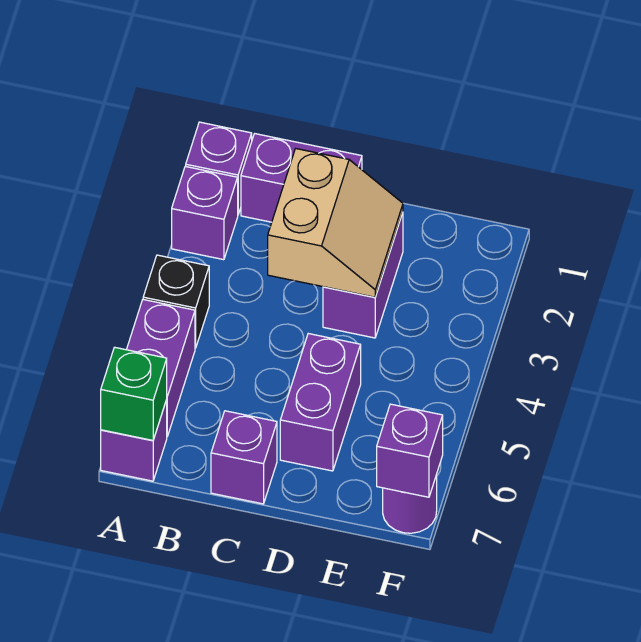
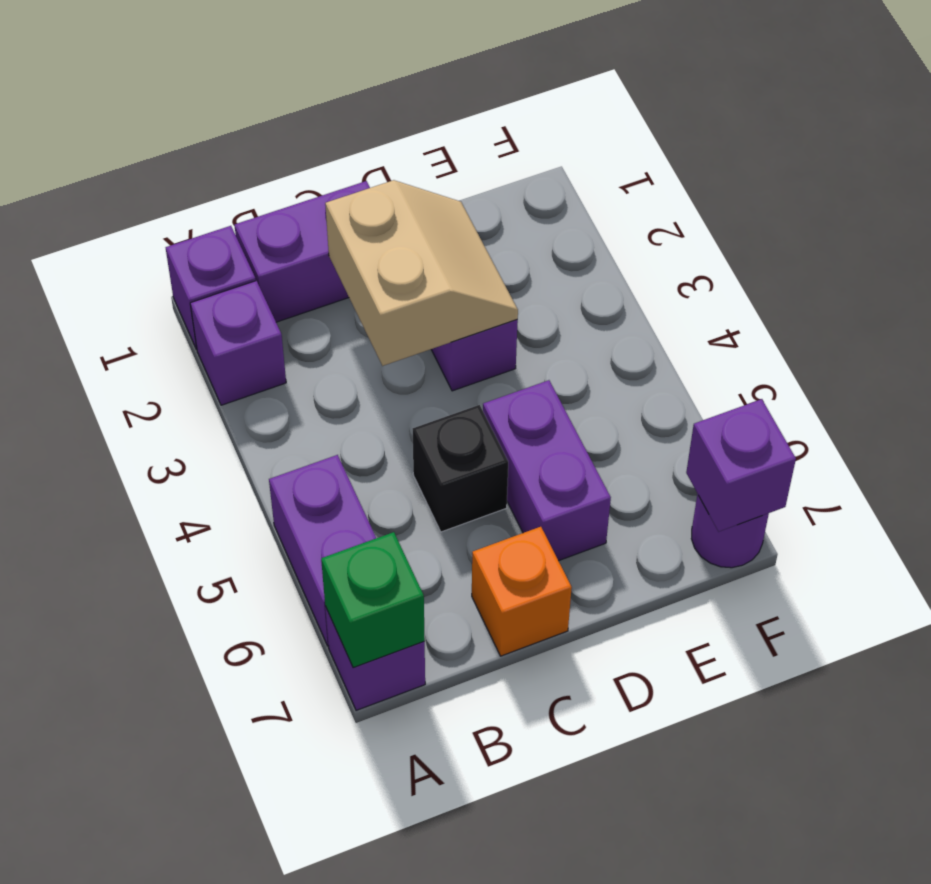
black 1x1 brick [143,255,209,348] -> black 1x1 brick moved to [413,405,508,532]
purple 1x1 brick [211,411,277,504] -> orange 1x1 brick [472,527,572,656]

